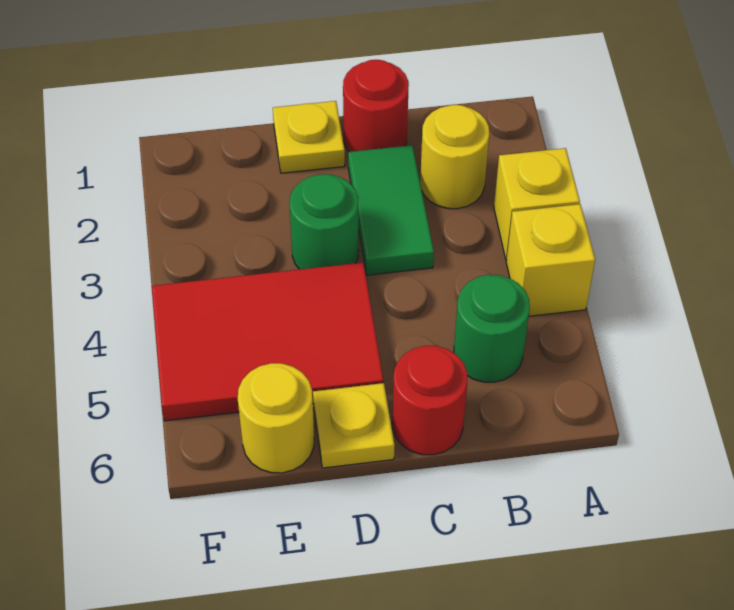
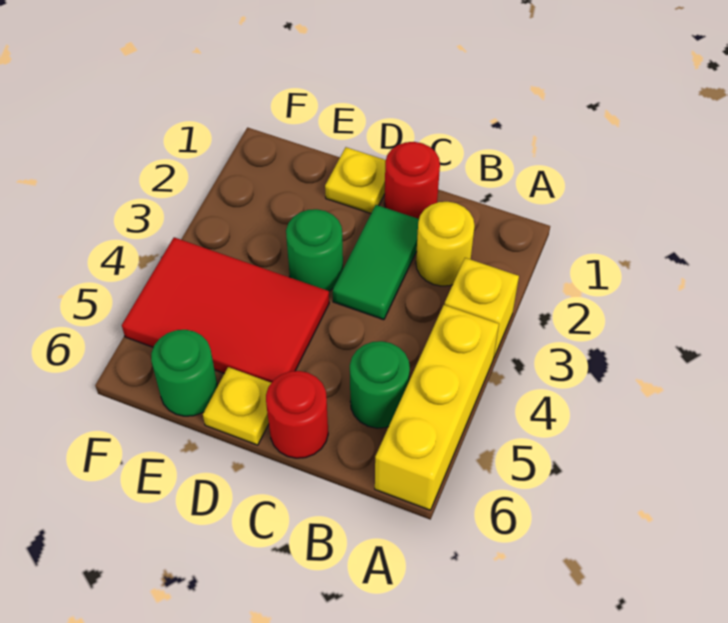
yellow 1x1 brick [506,204,595,316] -> yellow 1x3 brick [375,305,499,510]
yellow 1x1 round brick [238,363,314,473] -> green 1x1 round brick [151,330,217,416]

